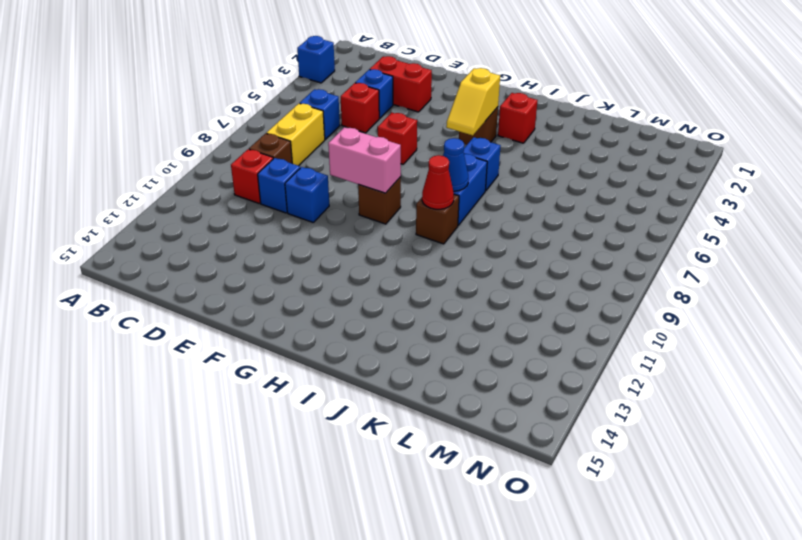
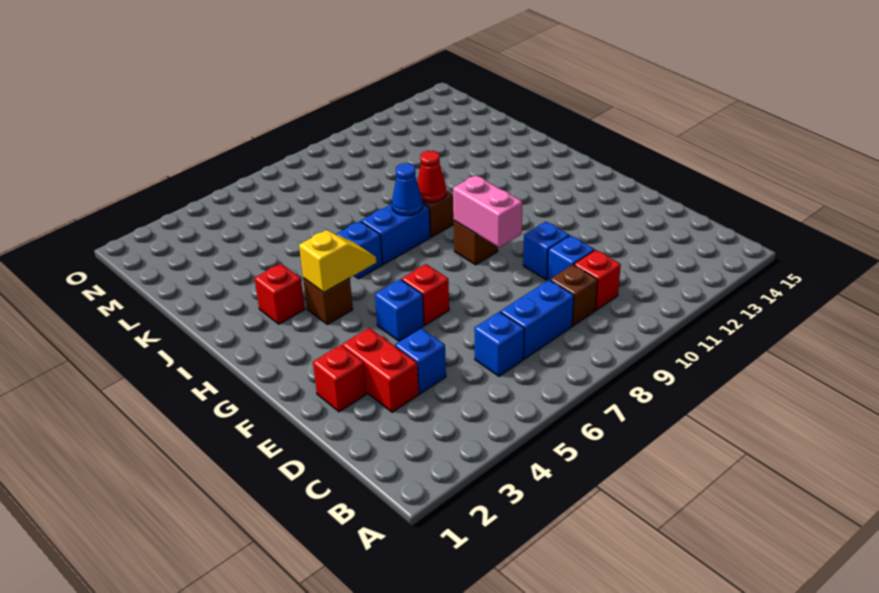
blue 1x1 brick [297,36,335,83] -> blue 1x1 brick moved to [375,279,424,341]
yellow 1x2 brick [267,103,325,166] -> blue 1x2 brick [501,280,574,359]
red 1x1 brick [341,83,379,133] -> red 1x1 brick moved to [313,345,366,412]

